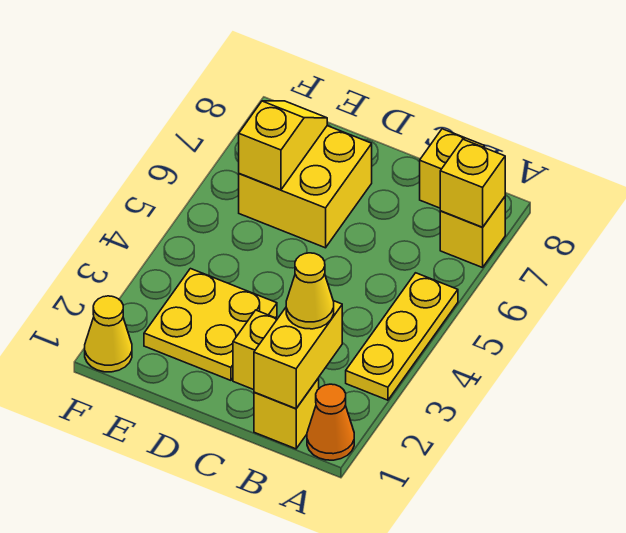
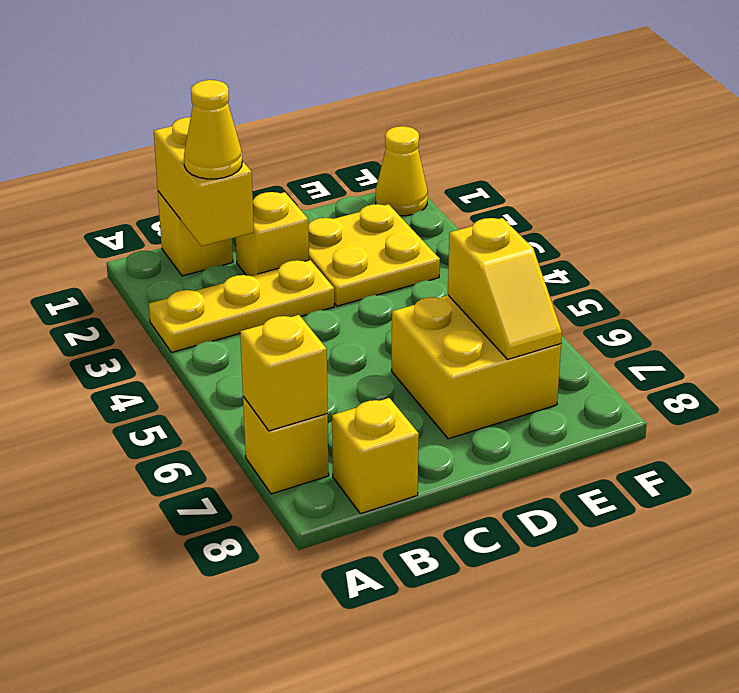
orange 1x1 cone [307,384,354,460] -> none
yellow 1x3 plate [346,273,458,400] -> yellow 1x3 plate turned to [149,260,334,353]

